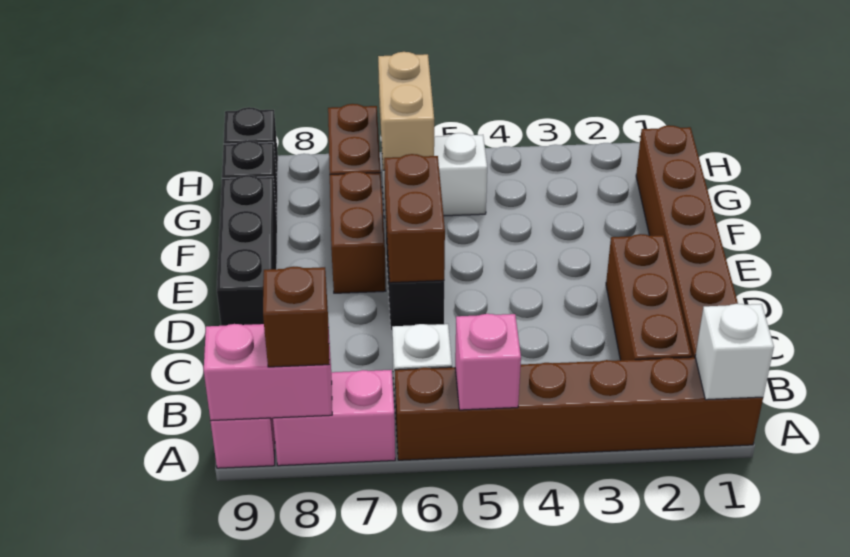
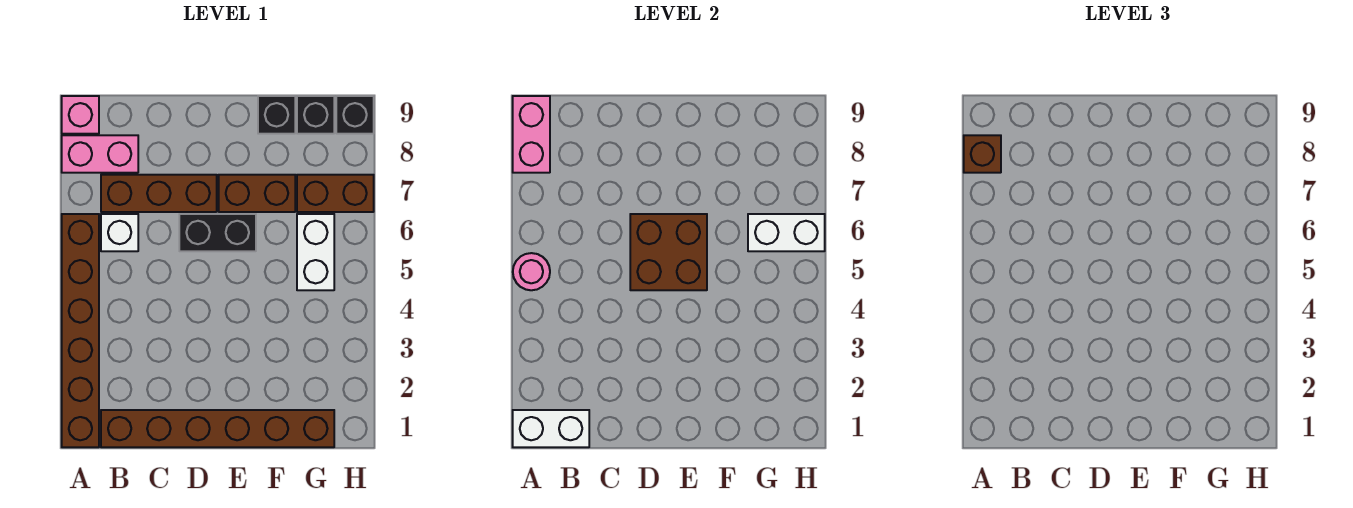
white 1x1 brick [695,304,774,400] -> white 1x2 brick [513,410,589,447]
pink 1x1 brick [455,314,521,410] -> pink 1x1 round brick [513,253,550,290]
pink 1x2 brick [273,370,395,466] -> pink 1x2 brick turned to [62,135,138,173]
brown 1x3 brick [606,234,692,360] -> brown 1x3 brick moved to [101,175,217,212]
brown 1x2 brick [384,154,445,283] -> brown 2x2 brick [630,214,707,290]
black 1x3 brick [217,175,277,326] -> black 1x1 brick [258,96,295,134]
tan 1x2 brick [378,52,434,170] -> white 1x2 brick [748,214,825,251]

